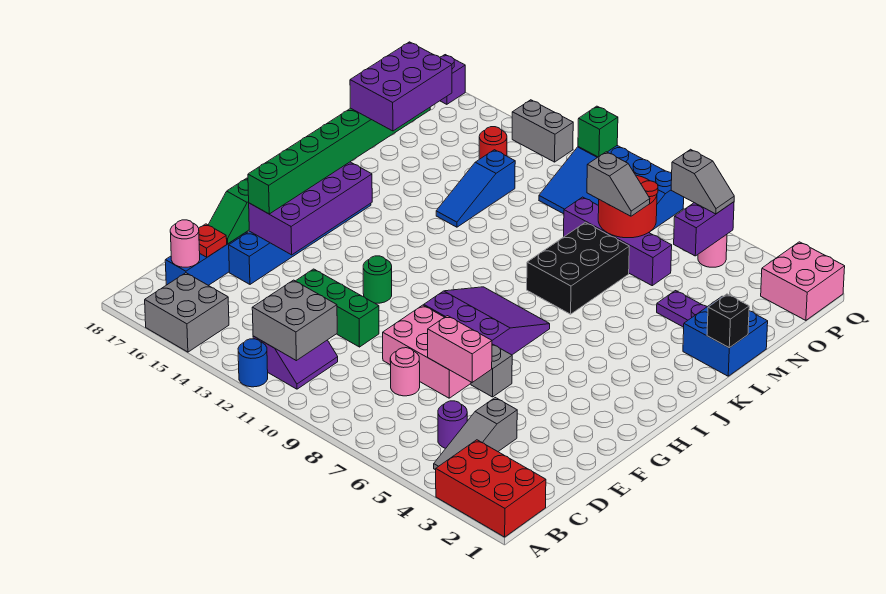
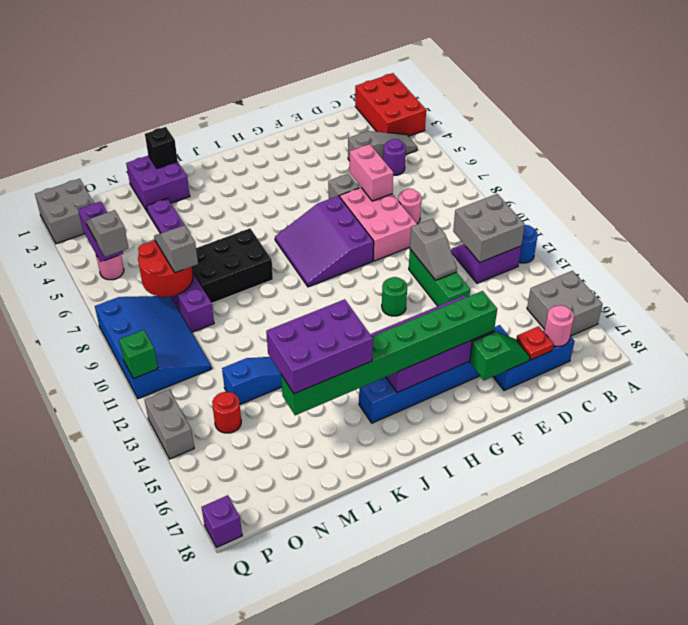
none -> grey 1x2 slope [410,219,457,280]
blue 2x2 brick [683,296,768,376] -> purple 2x2 brick [126,156,190,211]
purple 1x2 brick [674,202,734,256] -> purple 1x2 brick turned to [78,202,123,262]
pink 2x2 brick [761,242,845,320] -> grey 2x2 brick [35,179,94,244]

